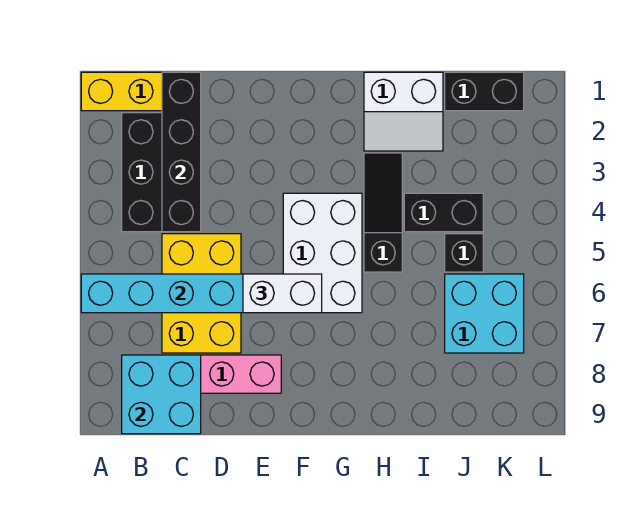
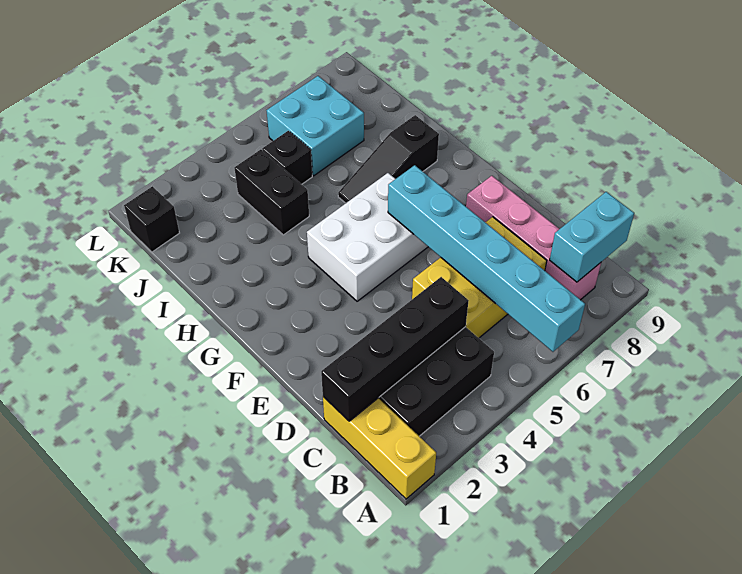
cyan 2x2 brick [122,355,201,434] -> cyan 1x2 brick [550,192,634,282]
white 1x2 brick [243,274,322,313] -> none
white 2x2 slope [364,72,443,151] -> none
black 1x3 slope [364,153,402,272] -> black 1x3 slope moved to [338,115,439,203]
black 1x2 brick [445,72,524,111] -> black 1x1 brick [124,186,179,252]

